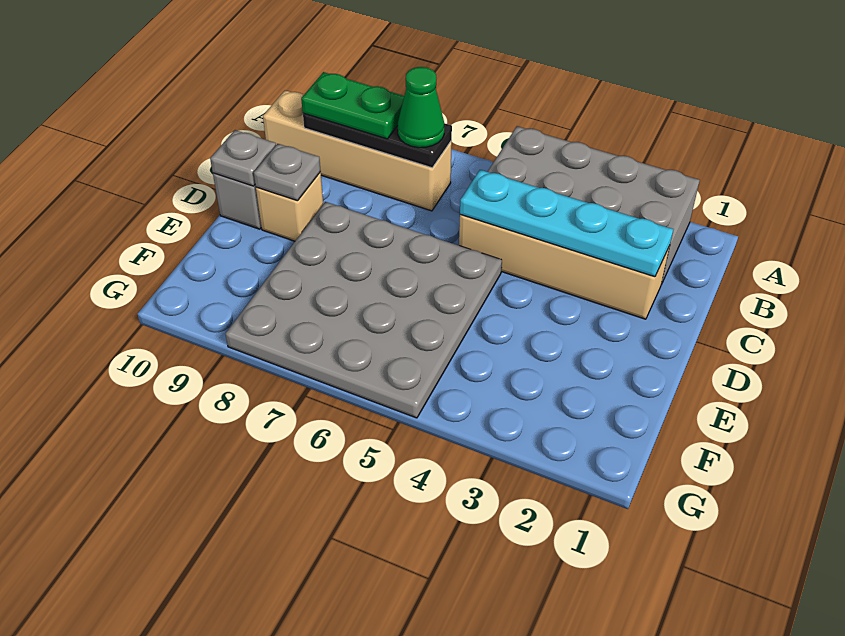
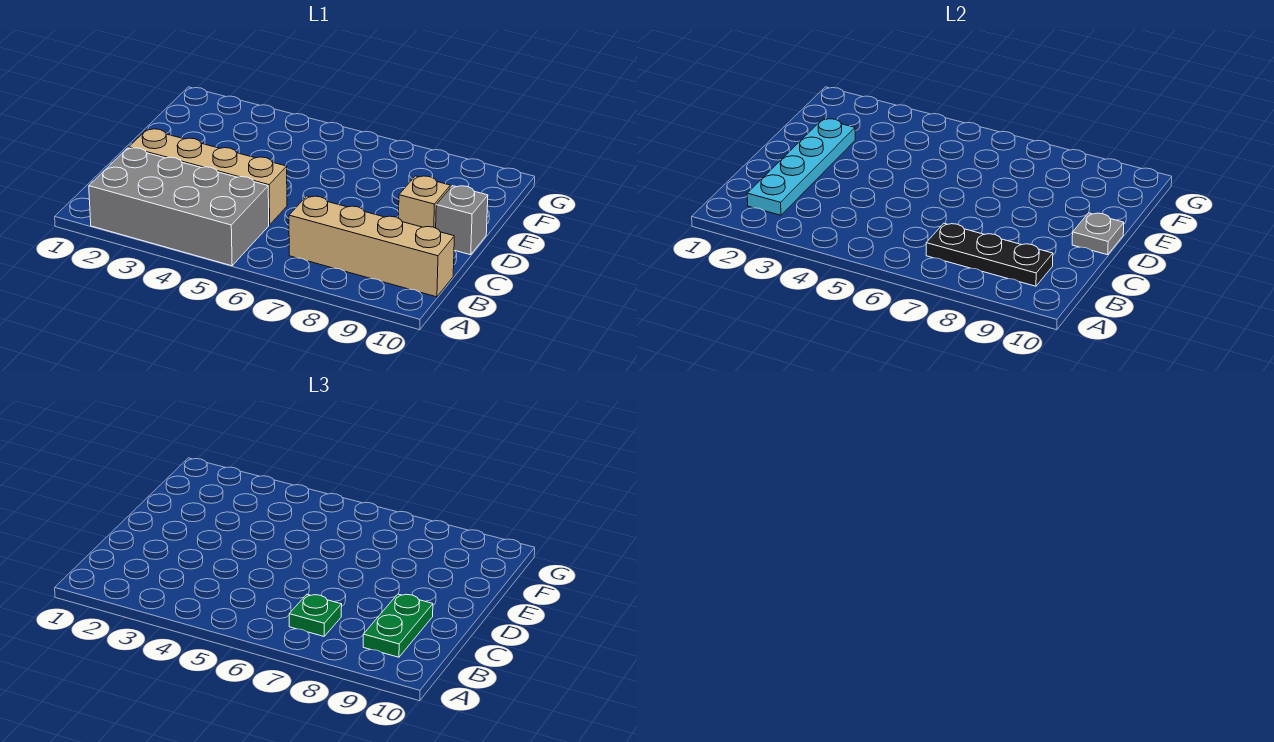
green 1x1 cone [398,67,444,148] -> green 1x1 plate [289,594,342,636]
green 1x2 plate [301,72,404,139] -> green 1x2 plate turned to [363,594,433,657]
cyan 1x4 plate [460,170,673,277] -> cyan 1x4 plate turned to [747,119,855,215]
grey 4x4 plate [226,202,502,418] -> none
grey 1x1 plate [254,144,321,201] -> none

